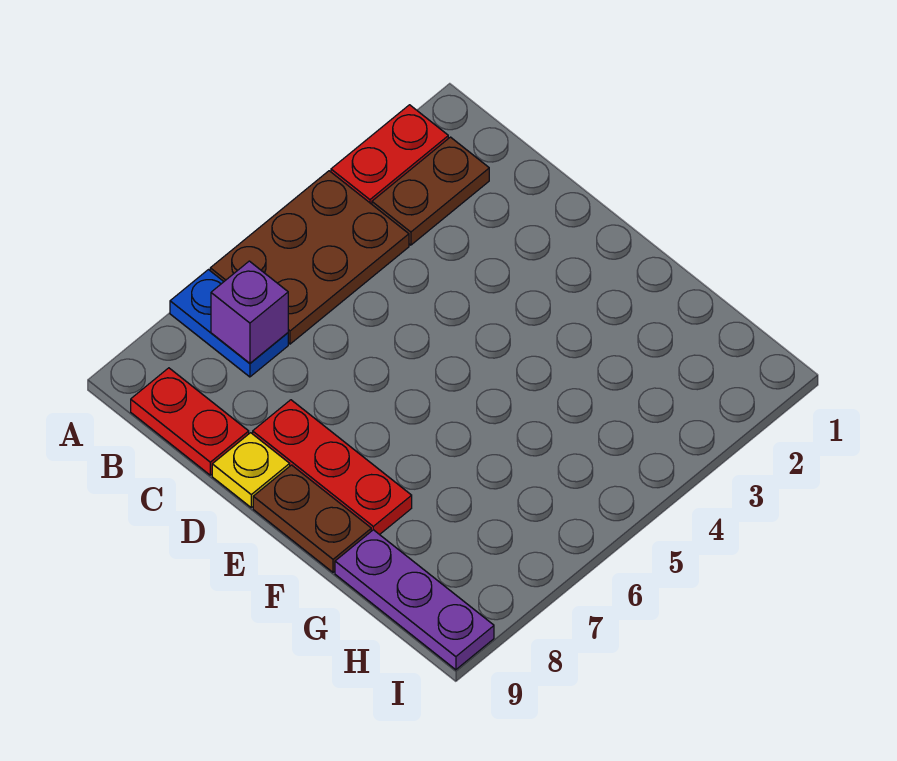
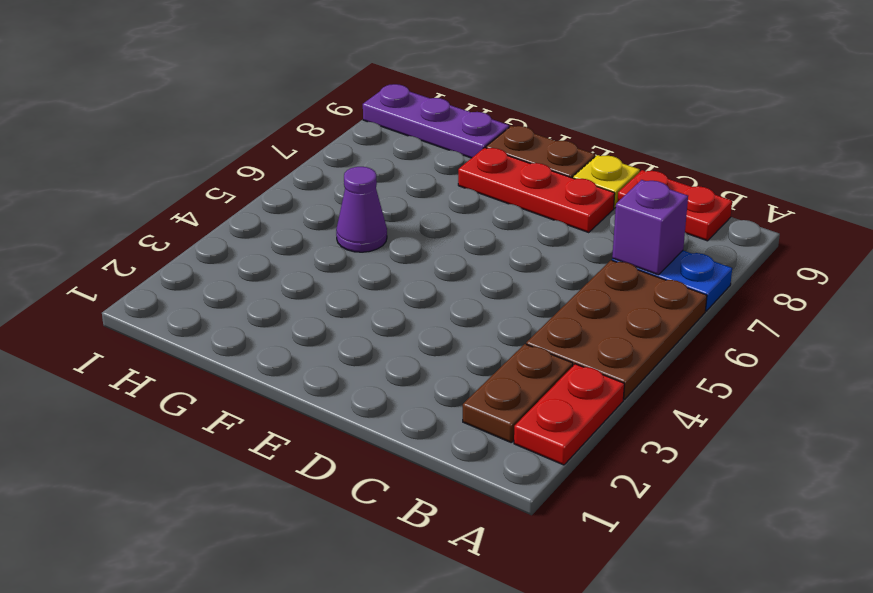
none -> purple 1x1 cone [336,167,387,252]

